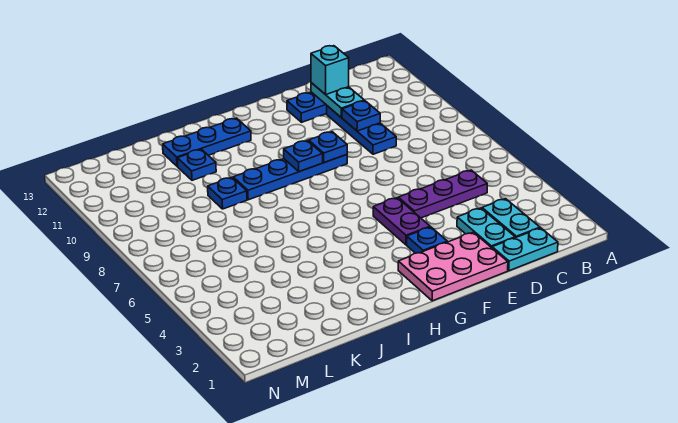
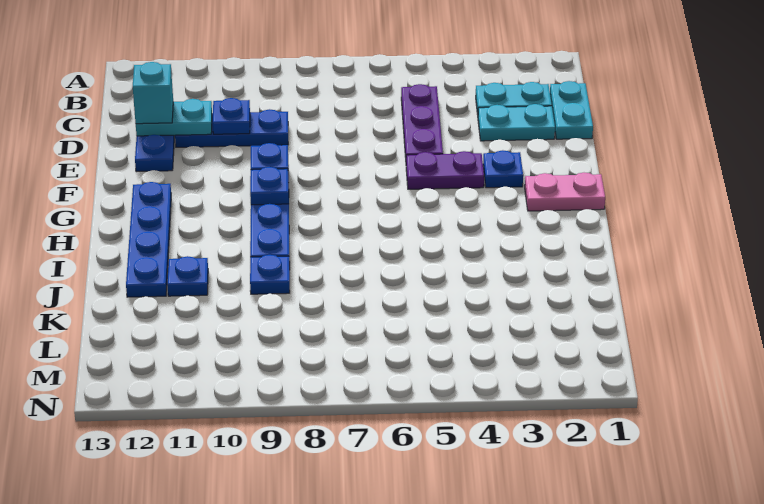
pink 2x3 plate [398,232,508,301] -> pink 1x2 plate [525,173,605,211]
blue 1x3 plate [163,118,251,166] -> blue 1x4 plate [126,182,171,297]

